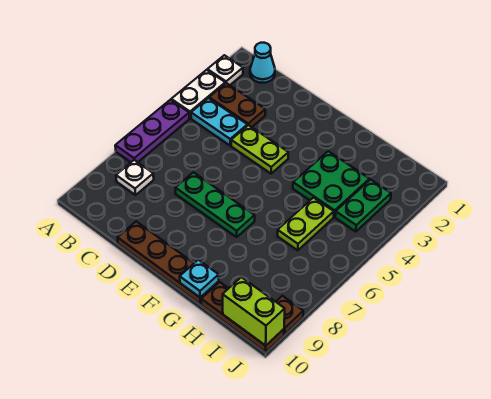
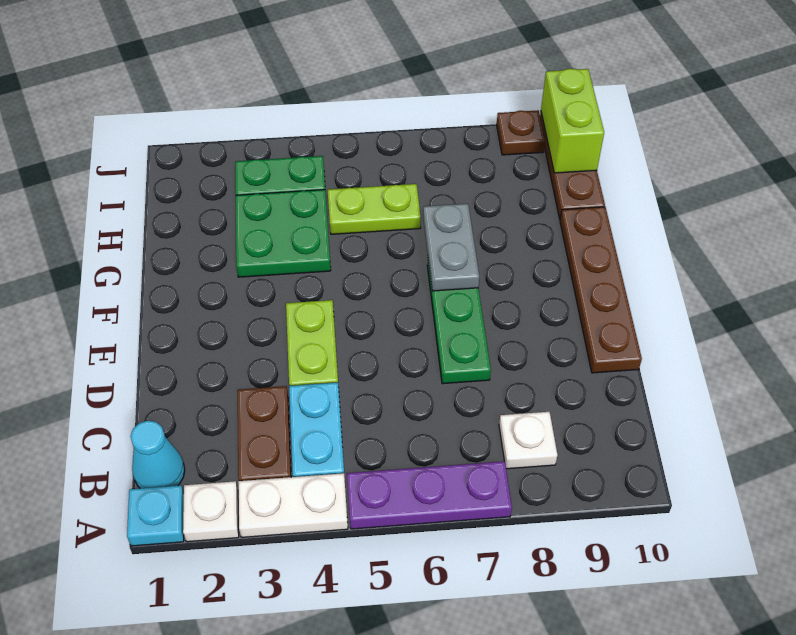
none -> grey 1x2 plate [423,204,479,291]
cyan 1x1 plate [180,260,219,298] -> cyan 1x1 plate moved to [127,485,184,546]

